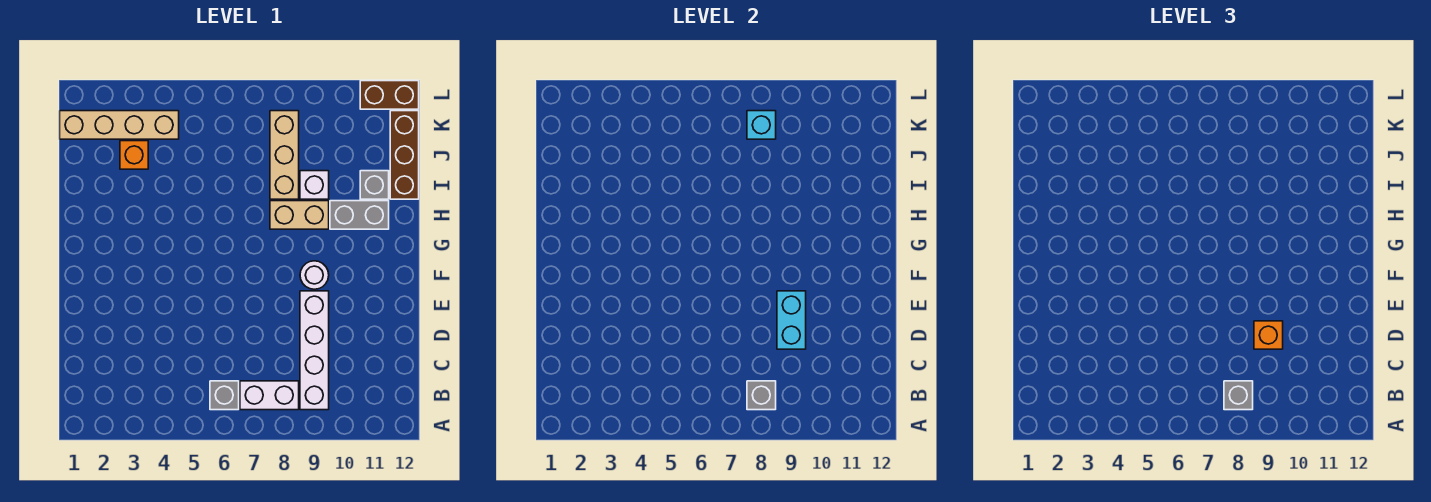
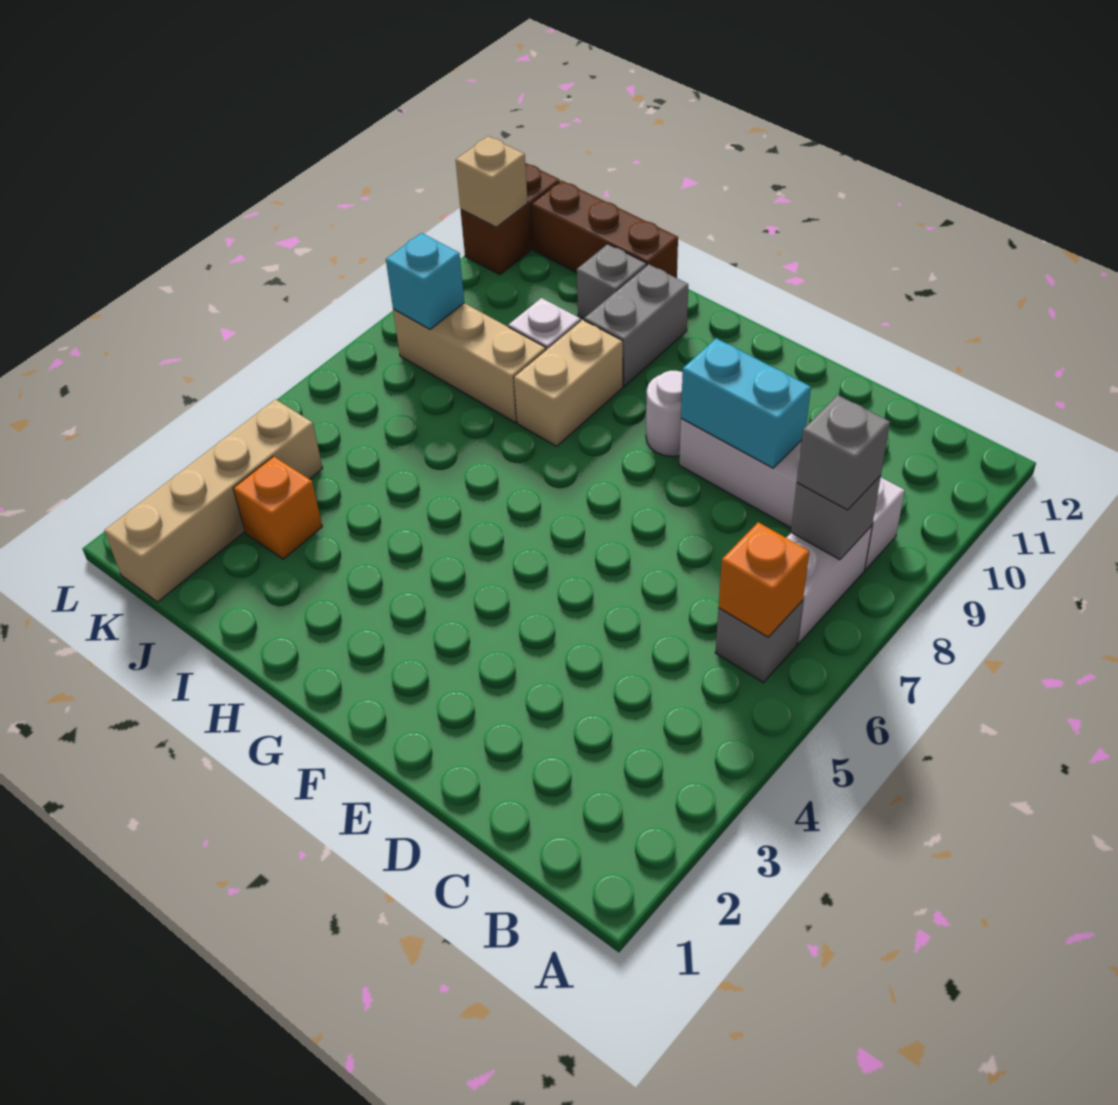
orange 1x1 brick [1254,321,1283,349] -> orange 1x1 brick moved to [719,522,809,637]
none -> tan 1x1 brick [456,136,528,227]

